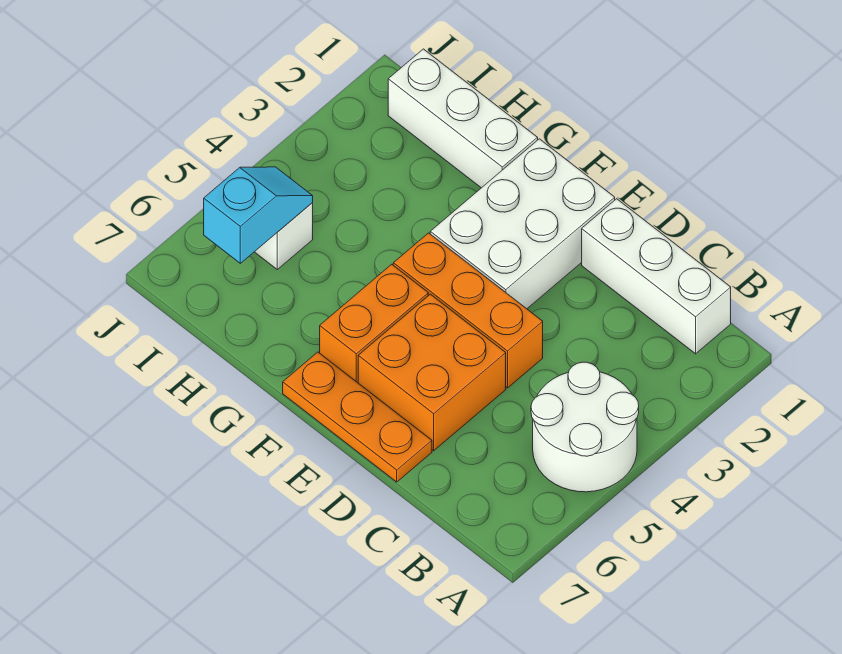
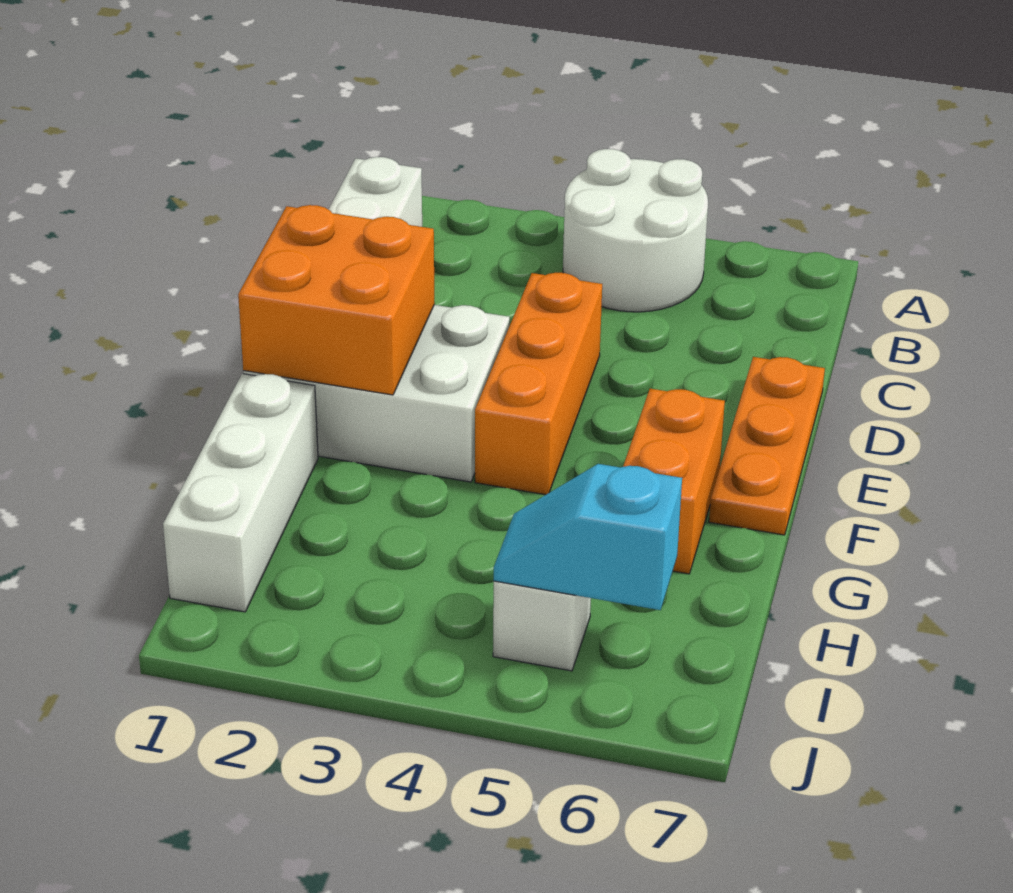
orange 2x2 brick [358,294,506,451] -> orange 2x2 brick moved to [238,205,435,395]
orange 1x2 brick [320,264,428,383] -> orange 1x2 brick turned to [623,389,725,574]

